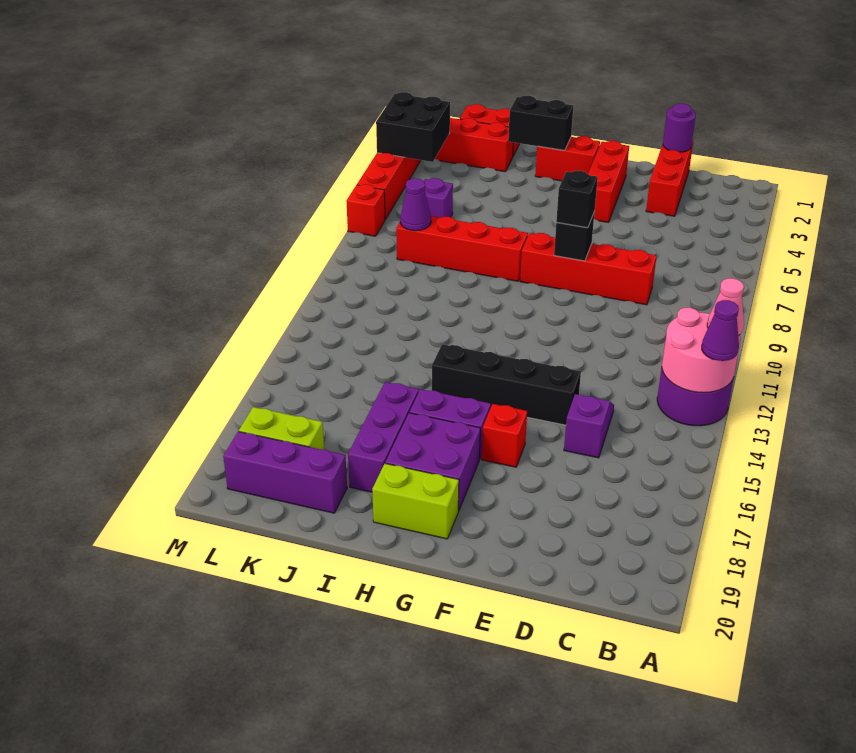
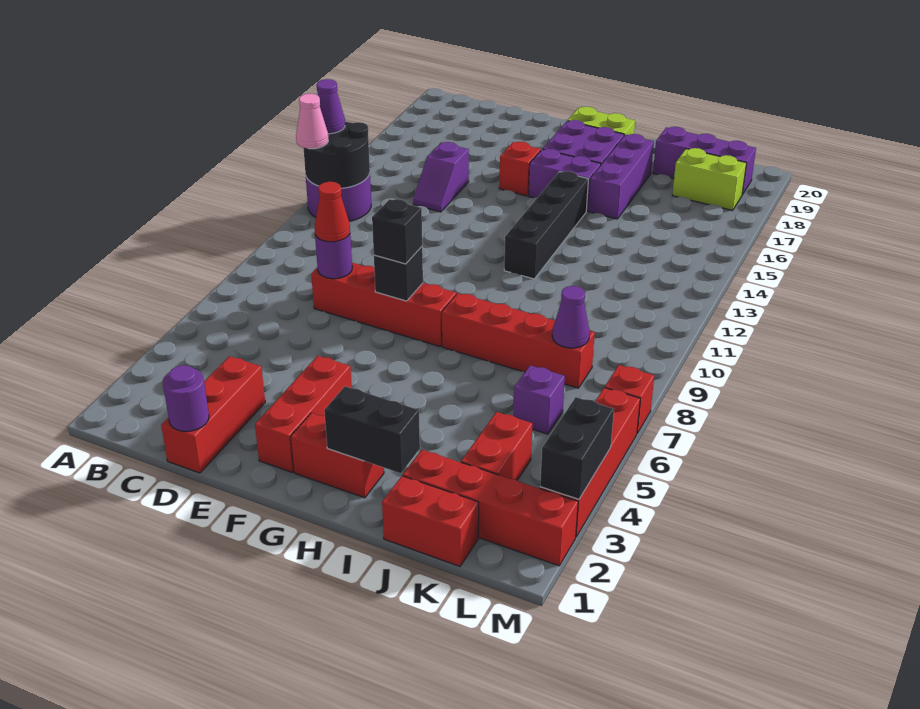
pink 2x2 round brick [662,308,741,393] -> black 2x2 round brick [303,122,370,188]
none -> purple 1x1 round brick [315,234,352,279]
none -> red 1x1 cone [315,182,350,242]
black 1x4 brick [432,344,581,425] -> black 1x4 brick turned to [504,171,588,279]
none -> red 1x2 brick [461,412,533,480]
black 2x2 brick [376,92,450,162] -> black 1x2 brick [540,397,614,499]

